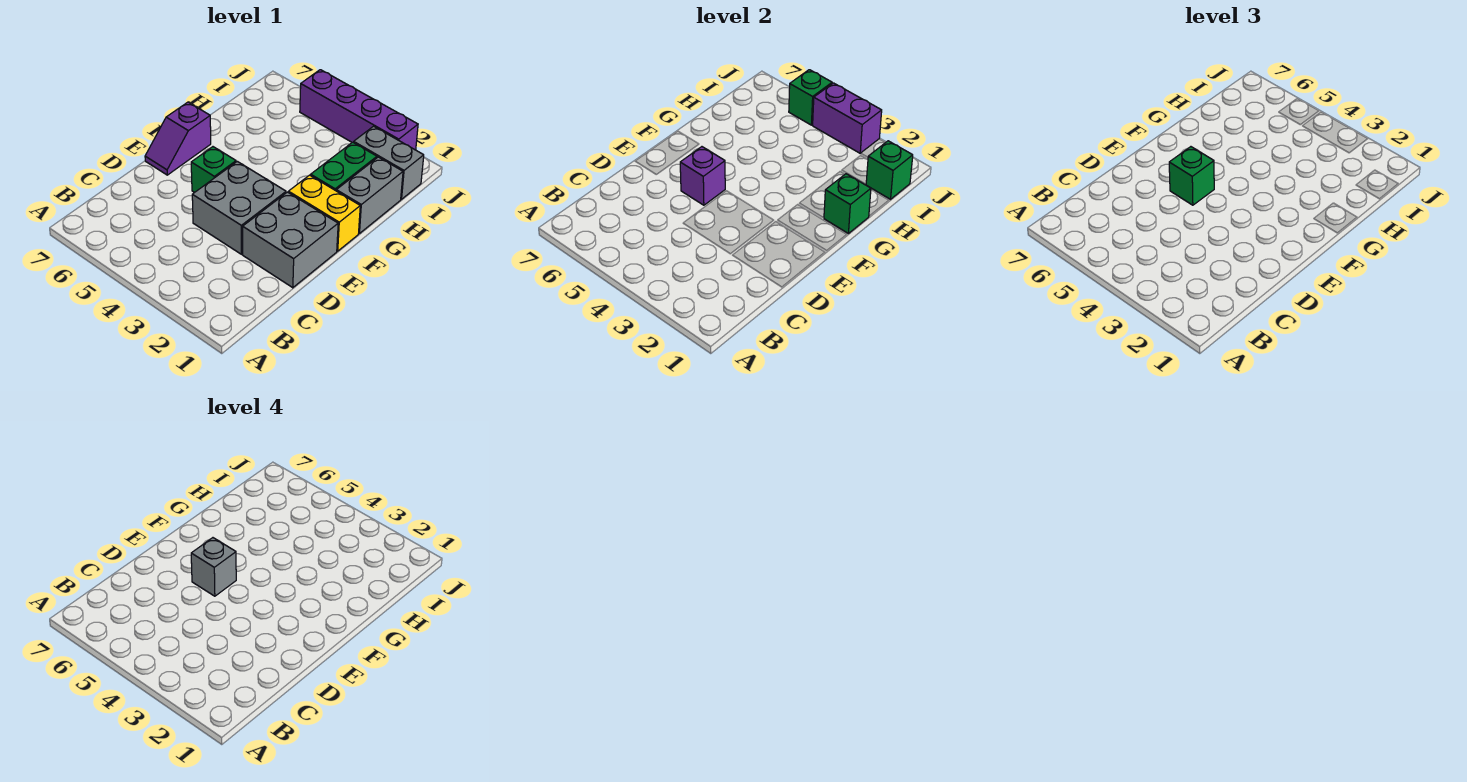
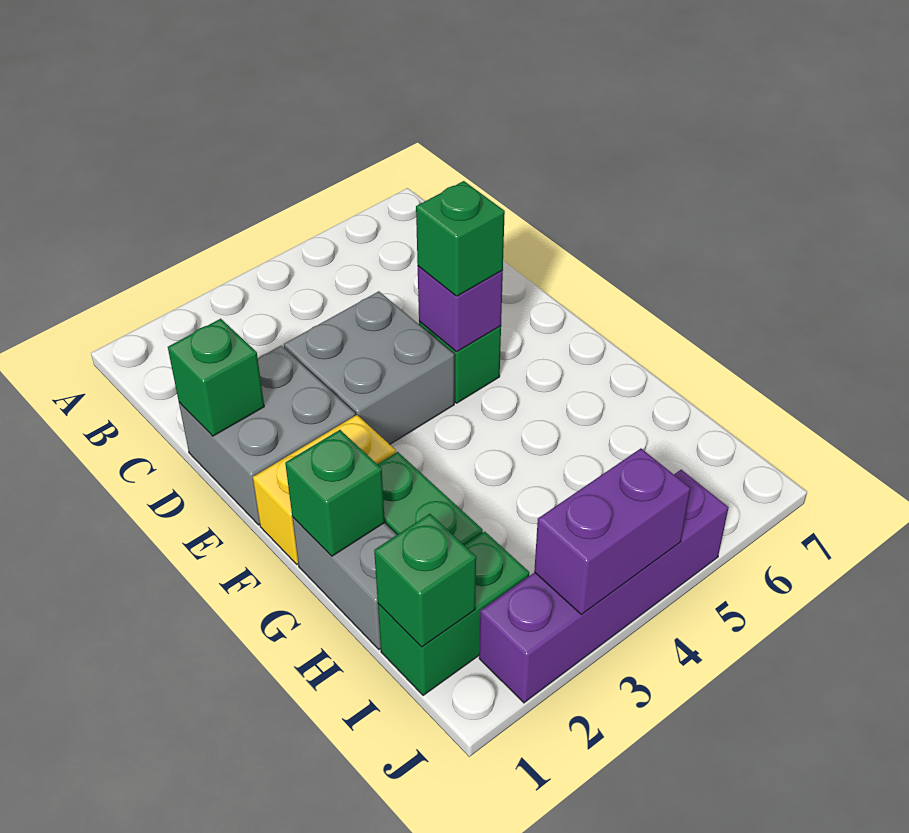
grey 1x1 brick [191,538,236,596] -> none
purple 1x2 slope [145,102,211,175] -> none
grey 1x2 brick [354,126,424,199] -> green 1x2 brick [378,532,529,695]
green 1x1 brick [789,70,832,125] -> green 1x1 brick moved to [168,319,264,436]

